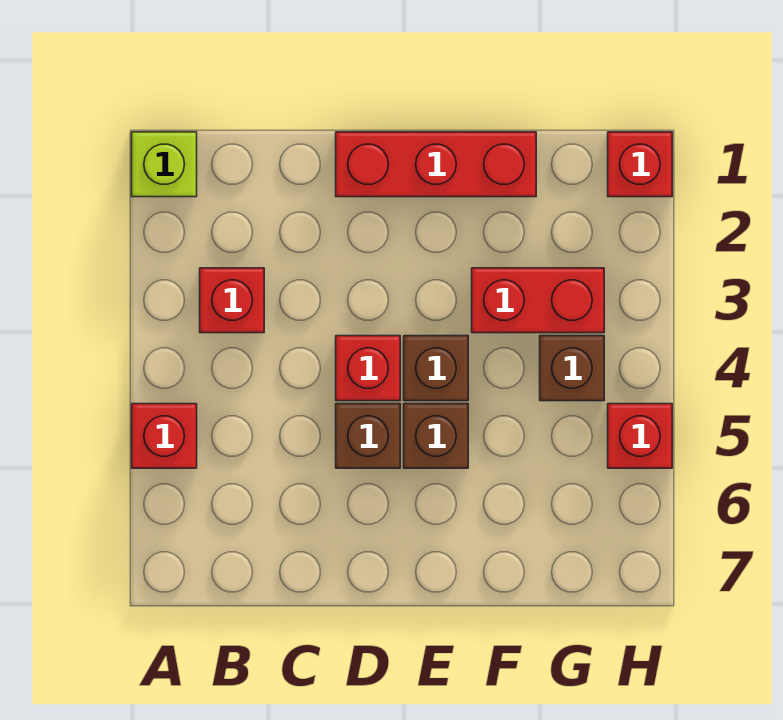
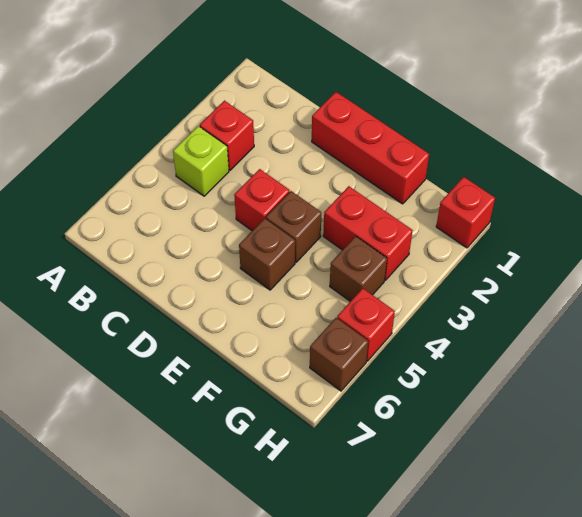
lime 1x1 brick [132,132,197,197] -> lime 1x1 brick moved to [173,126,229,196]
red 1x1 brick [132,404,197,468] -> none
brown 1x1 brick [336,404,400,468] -> brown 1x1 brick moved to [310,318,368,391]

